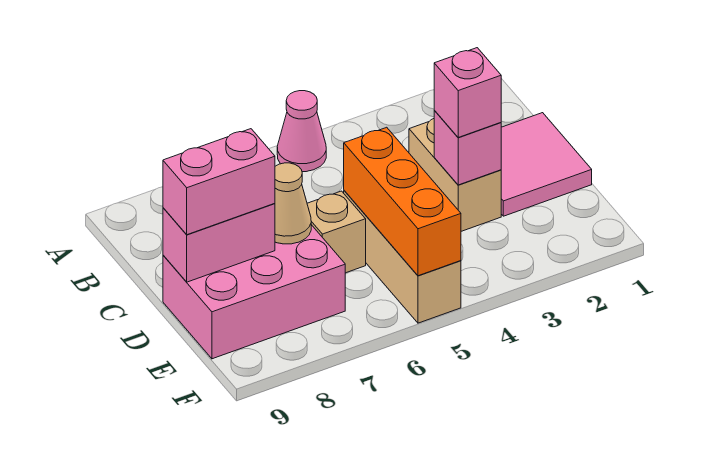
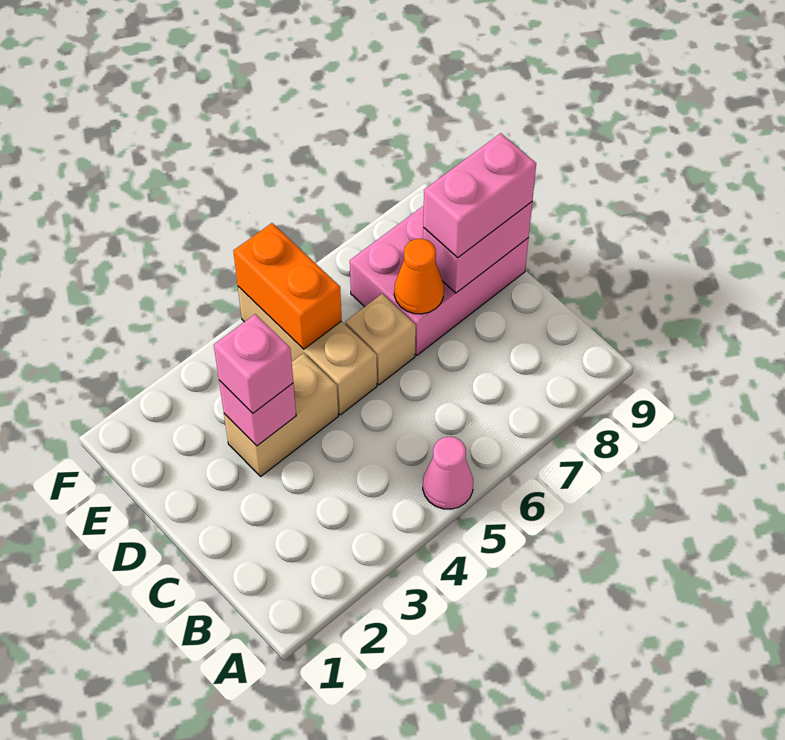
pink 2x2 tile [501,113,592,216] -> none
tan 1x2 brick [409,119,501,231] -> tan 1x2 brick turned to [224,353,338,476]
orange 1x3 brick [344,127,461,276] -> orange 1x2 brick [233,223,342,349]
tan 1x1 cone [275,163,311,244] -> orange 1x1 cone [394,239,444,314]

